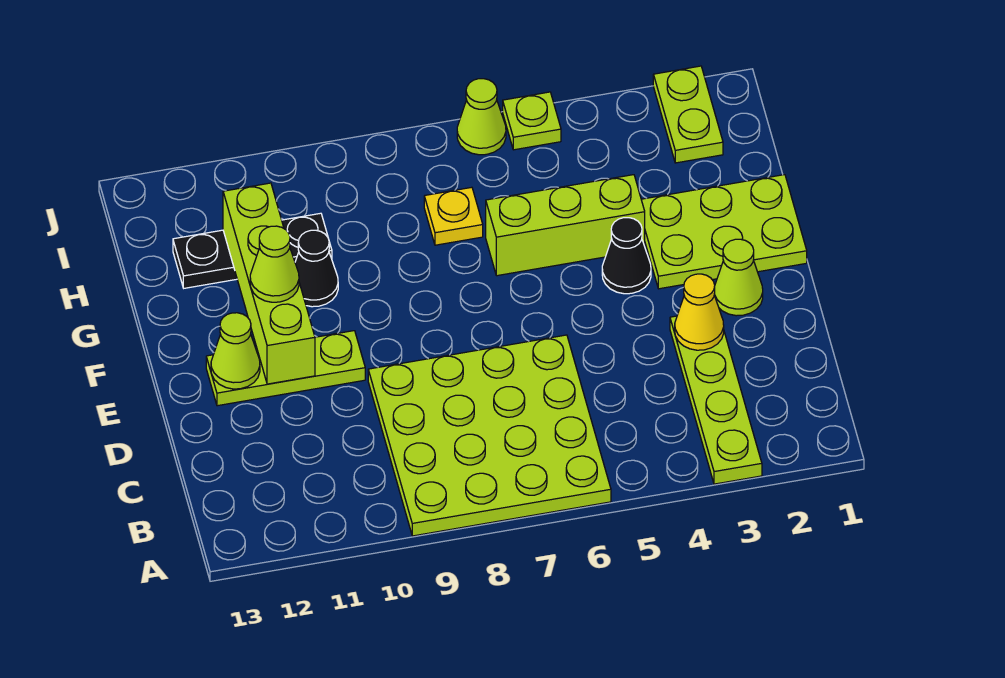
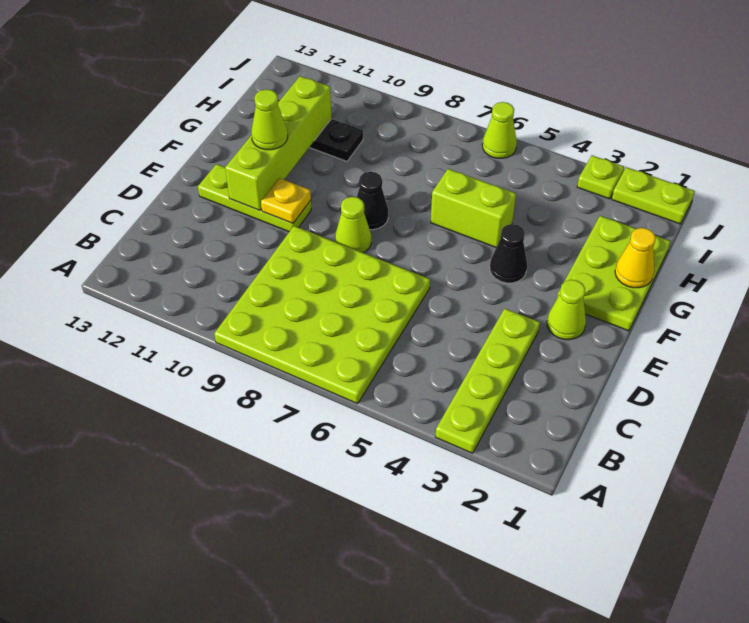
yellow 1x1 cone [675,274,724,350] -> yellow 1x1 cone moved to [615,228,656,288]
lime 1x1 cone [211,313,260,389] -> lime 1x1 cone moved to [335,197,371,253]
lime 2x3 plate [641,175,807,289] -> lime 2x3 plate turned to [557,216,671,331]
lime 1x3 brick [486,175,645,276] -> lime 1x2 brick [431,169,516,248]
black 1x1 cone [295,230,338,307] -> black 1x1 cone moved to [357,172,388,230]
yellow 1x1 plate [424,187,483,245] -> yellow 1x1 plate moved to [261,178,311,223]
lime 1x2 plate [653,66,723,163] -> lime 1x2 plate turned to [612,167,695,224]
lime 1x1 plate [503,92,561,150] -> lime 1x1 plate moved to [577,155,624,199]

